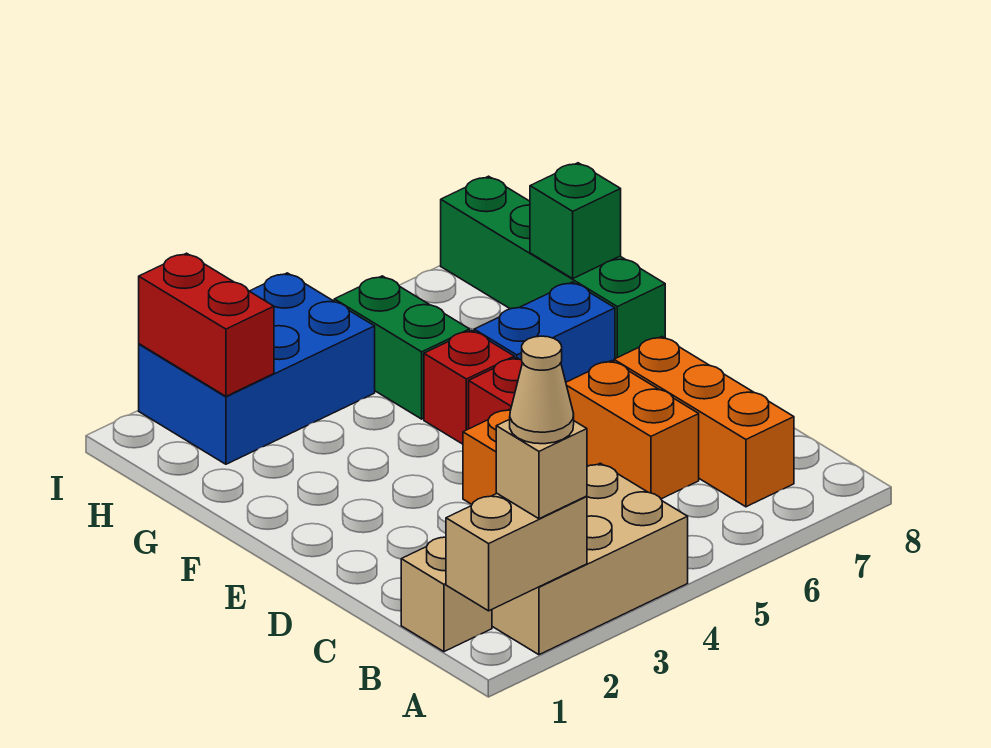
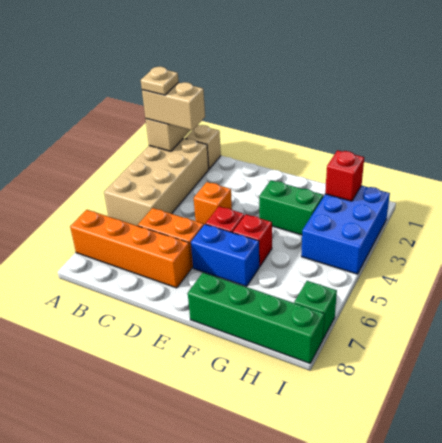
tan 2x3 brick [492,463,688,655] -> tan 2x4 brick [104,138,209,226]
tan 1x1 brick [496,419,587,519] -> tan 1x2 brick [142,82,205,130]
tan 1x1 cone [510,336,574,444] -> tan 1x1 plate [141,67,179,95]
orange 1x3 brick [614,337,794,507] -> orange 1x4 brick [70,210,191,288]
blue 1x2 brick [474,282,615,382] -> blue 1x2 brick turned to [191,224,259,286]
green 1x2 brick [334,276,470,419] -> green 1x2 brick moved to [259,180,323,235]
green 1x1 brick [530,163,621,279] -> green 1x1 brick moved to [294,281,337,338]
red 1x2 brick [139,253,274,396] -> red 1x1 brick [325,150,364,201]

